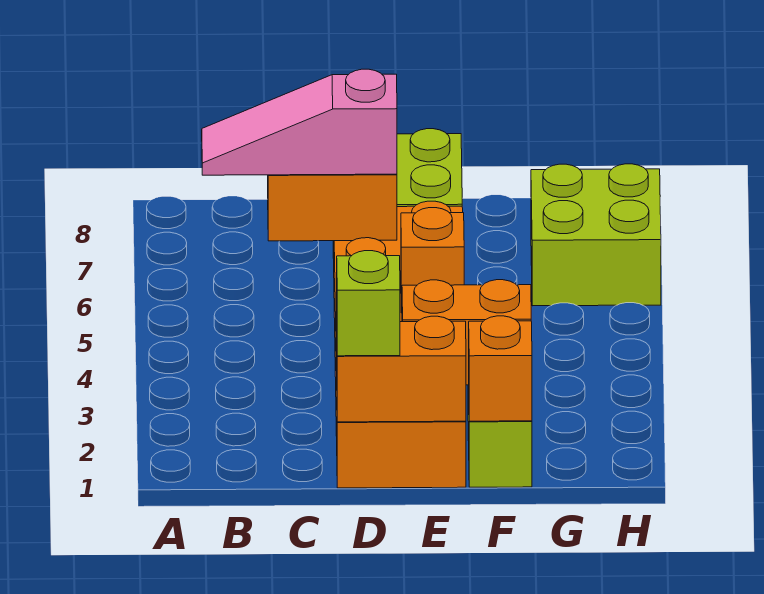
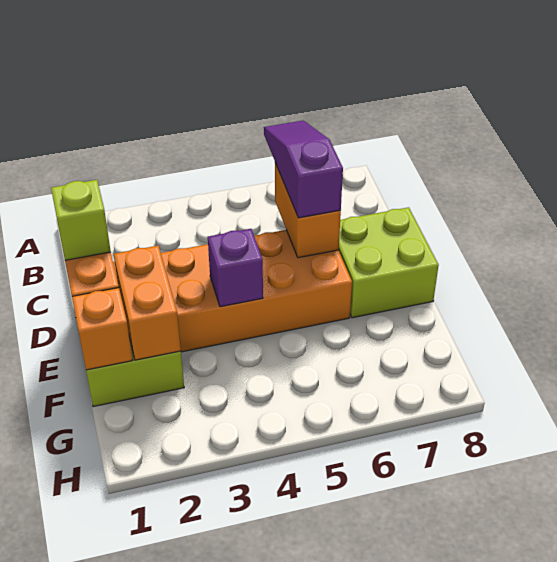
pink 1x3 slope [202,69,397,175] -> purple 1x3 slope [264,120,343,218]
orange 1x1 brick [401,208,464,313] -> purple 1x1 brick [208,229,263,307]
lime 2x2 brick [531,164,661,306] -> none

